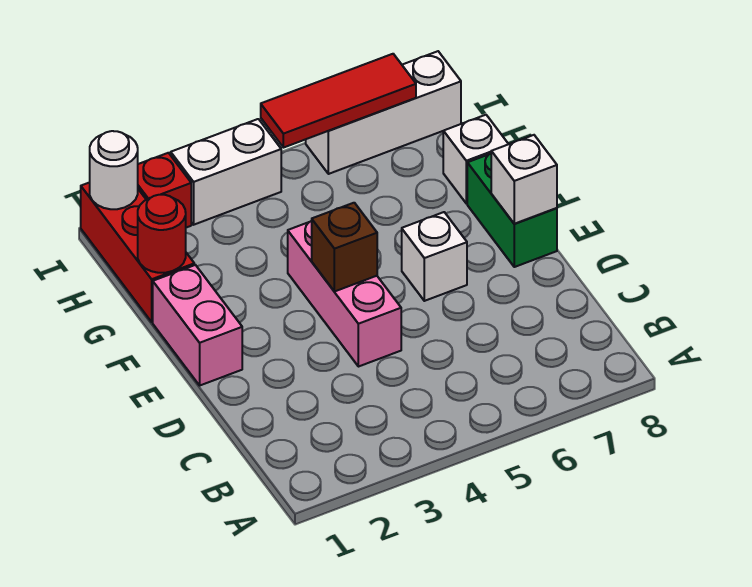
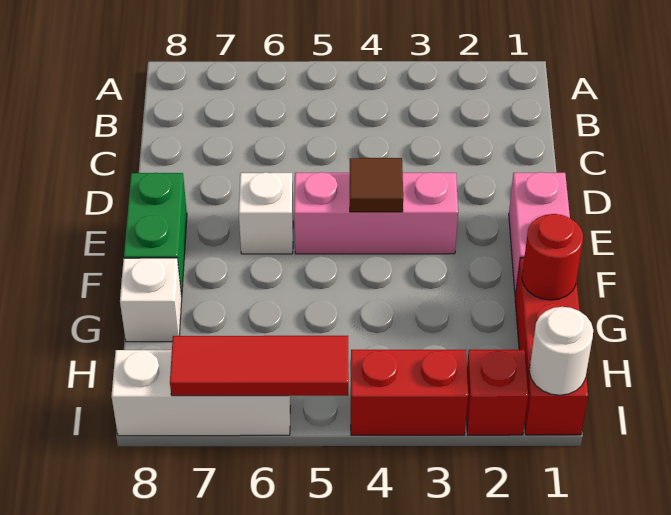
pink 1x3 brick [288,221,401,367] -> pink 1x3 brick turned to [294,172,458,254]
brown 1x1 brick [312,203,377,292] -> brown 1x1 tile [350,158,403,212]
white 1x1 brick [491,135,557,224] -> none
white 1x2 brick [171,119,281,225] -> red 1x2 brick [351,350,468,435]

